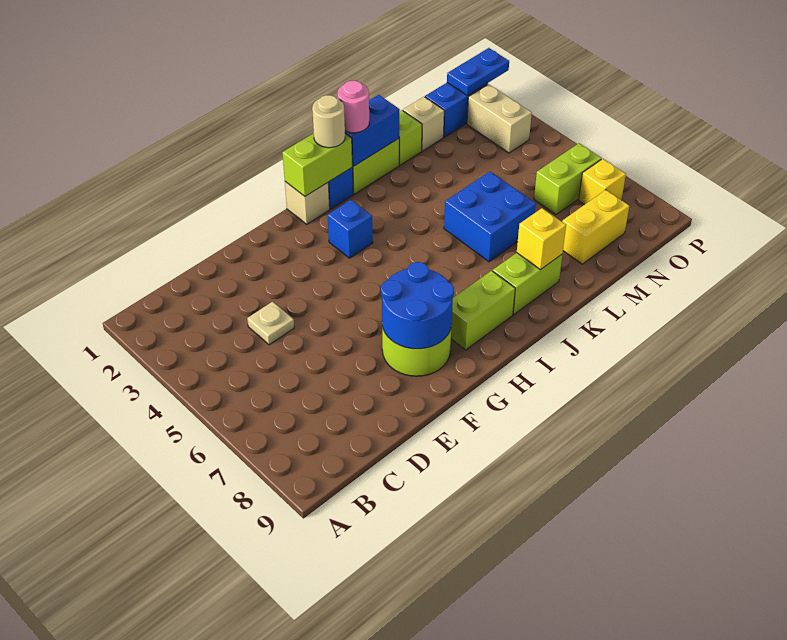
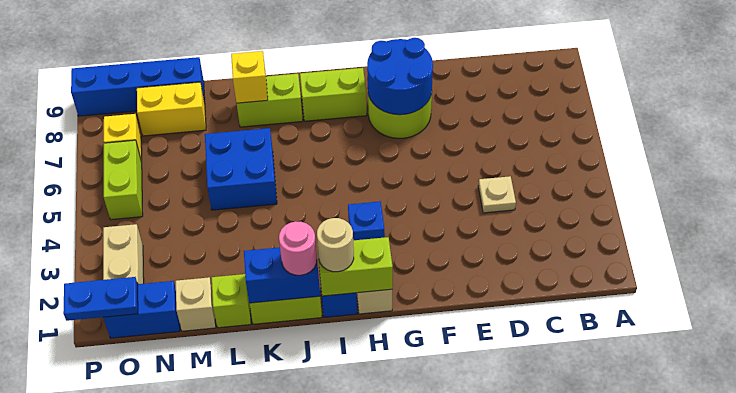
none -> blue 1x4 brick [71,57,205,116]
lime 1x2 brick [534,143,602,215] -> lime 1x2 brick turned to [104,140,143,220]

